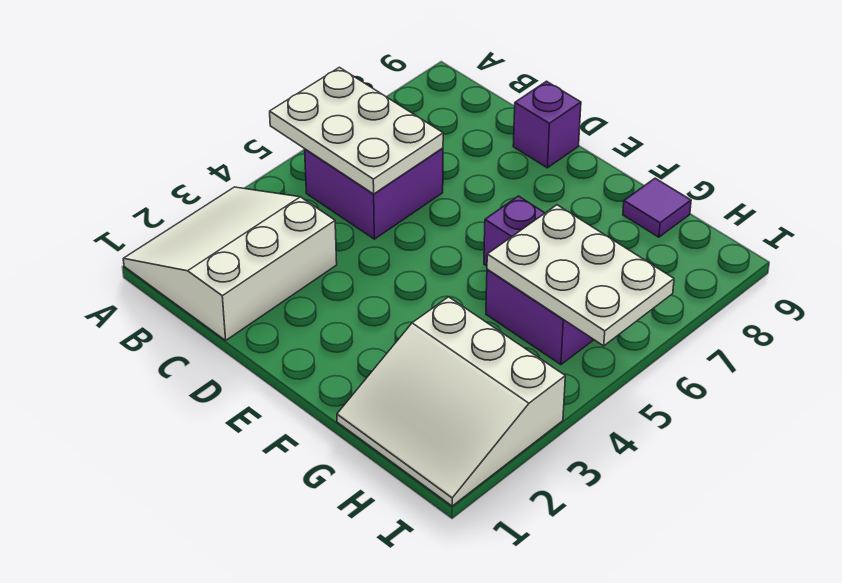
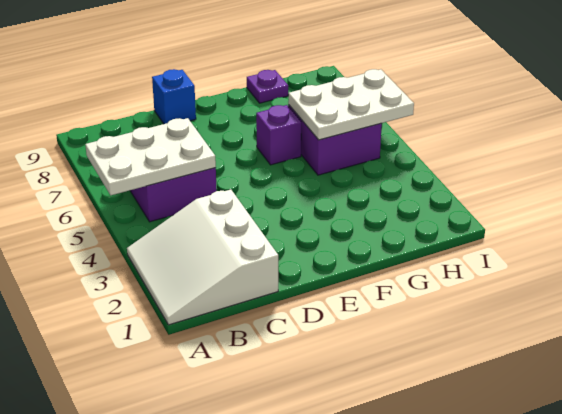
purple 1x1 brick [513,81,581,168] -> blue 1x1 brick [152,69,196,124]
white 3x3 slope [337,297,565,506] -> none
purple 1x1 tile [623,178,691,237] -> purple 1x1 plate [247,70,288,103]

